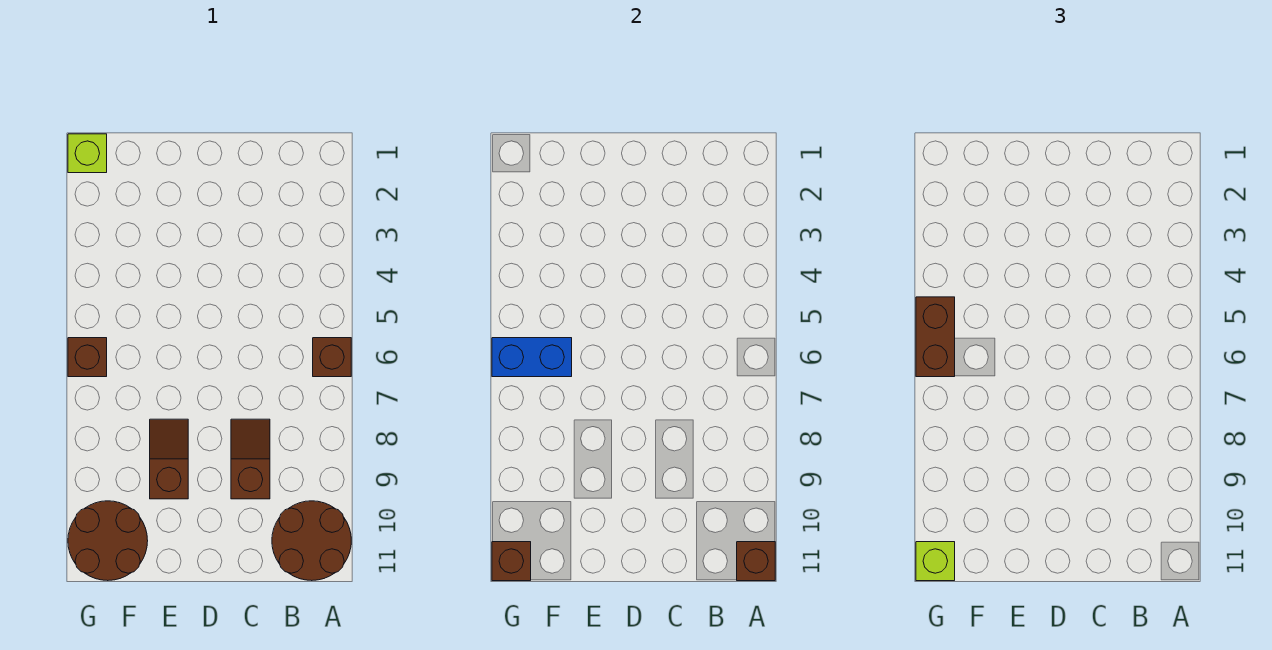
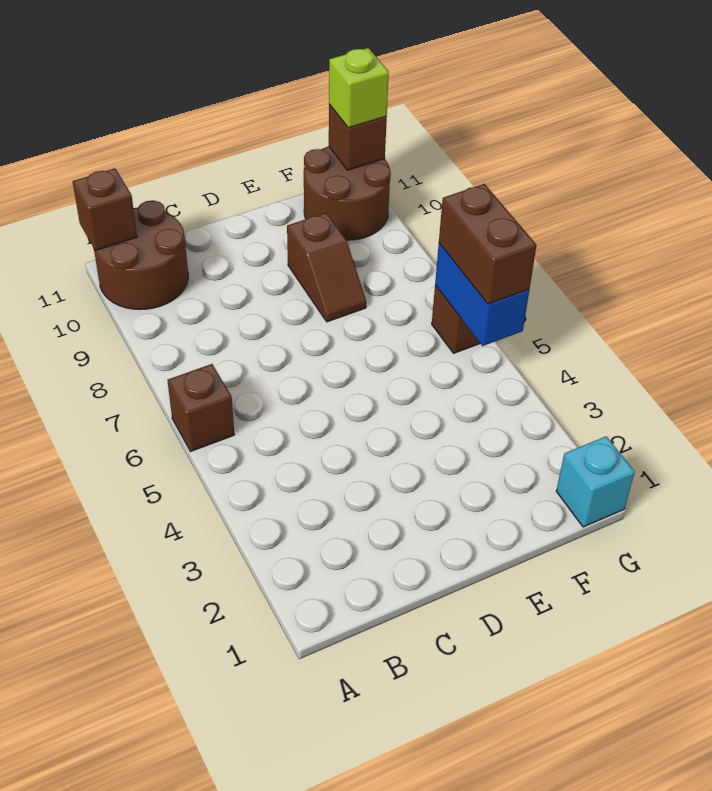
brown 1x2 slope [231,419,270,499] -> none
blue 1x2 brick [492,338,572,377] -> blue 1x2 brick turned to [435,243,529,346]
lime 1x1 brick [68,134,107,173] -> cyan 1x1 brick [556,436,635,527]

